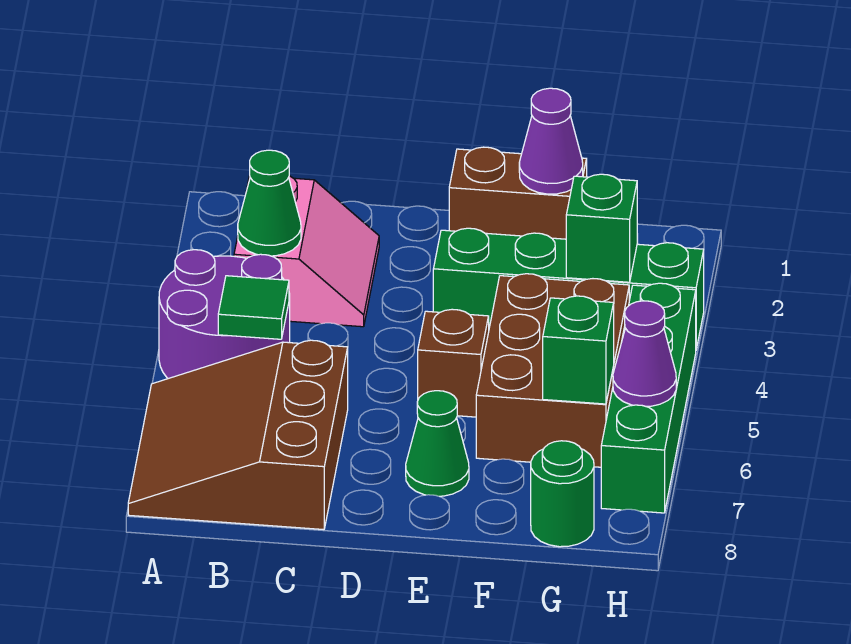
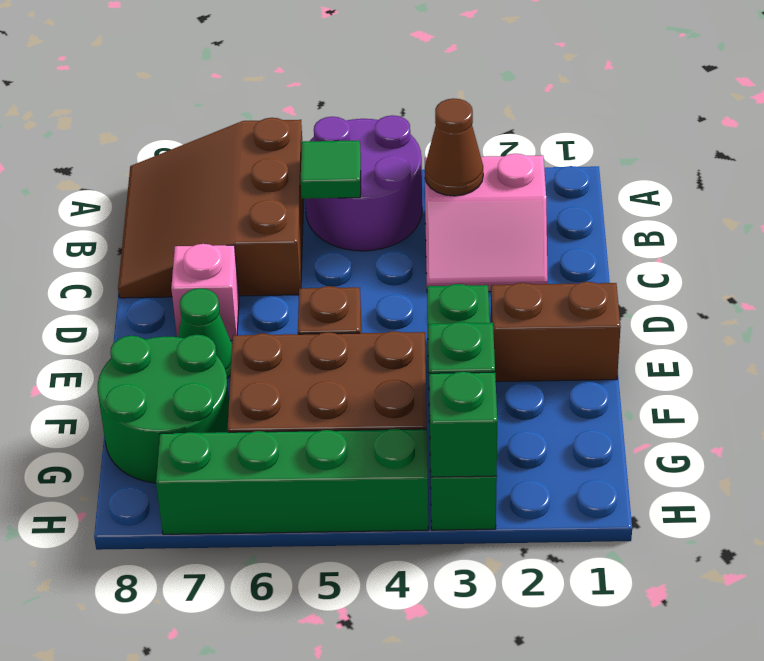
brown 3x3 slope [128,340,348,530] -> brown 3x3 slope turned to [118,118,304,298]
green 1x1 cone [238,150,301,256] -> brown 1x1 cone [425,99,483,196]
none -> pink 1x1 brick [171,244,239,340]
brown 1x2 brick [449,147,587,239] -> brown 1x2 brick turned to [491,282,621,382]
purple 1x1 cone [519,88,583,194] -> none
green 1x1 brick [543,296,614,404] -> green 1x1 brick moved to [429,372,497,477]
green 1x1 round brick [531,441,594,547] -> green 2x2 round brick [98,335,229,483]
purple 1x1 cone [613,301,676,406] -> none

